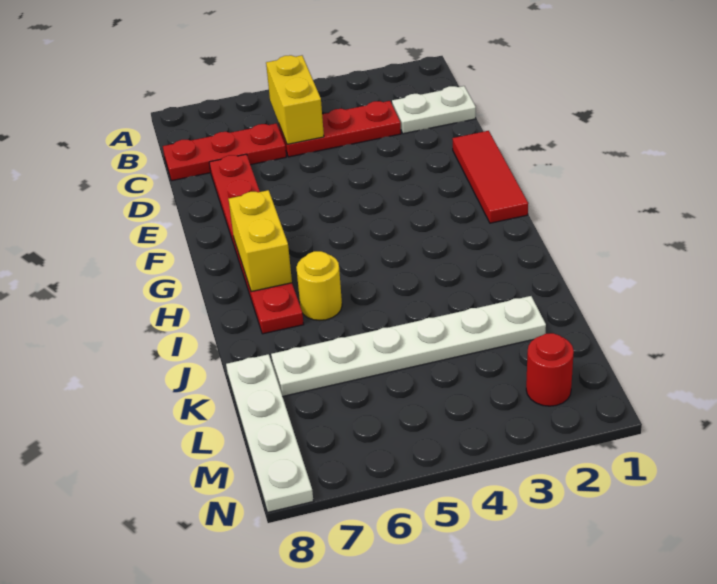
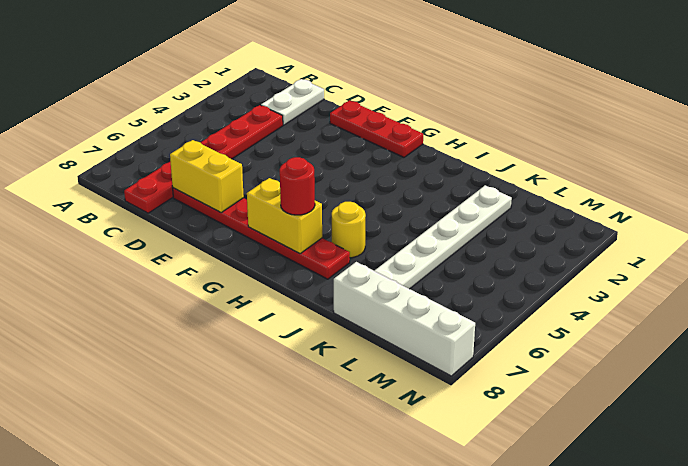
yellow 1x2 brick [266,55,324,144] -> yellow 1x2 brick moved to [170,140,244,213]
red 1x3 tile [452,131,528,223] -> red 1x3 plate [330,100,423,157]
white 1x4 plate [226,354,313,512] -> white 1x4 brick [334,262,475,376]
red 1x1 round brick [526,333,574,406] -> red 1x1 round brick moved to [280,157,315,215]

